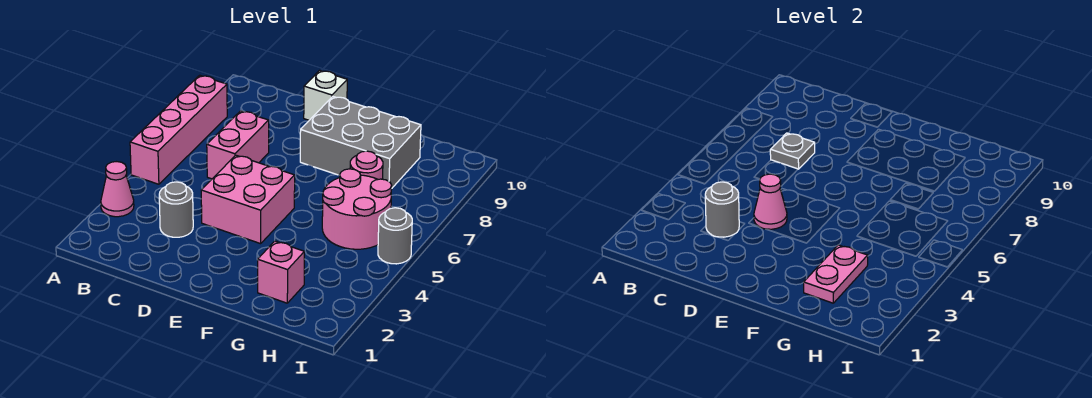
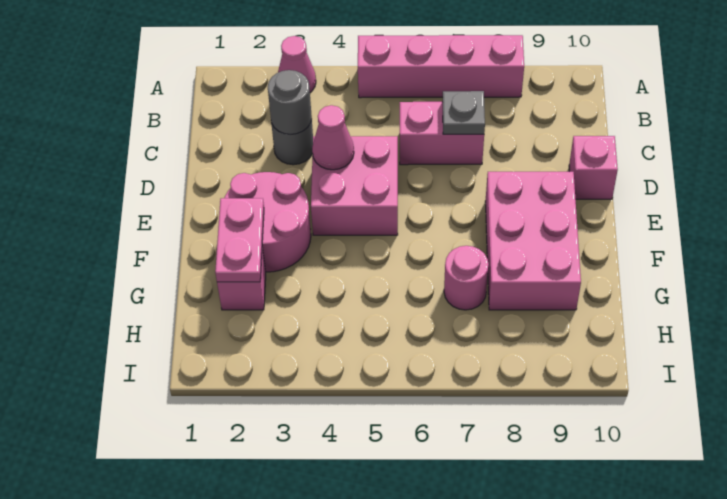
white 1x1 brick [304,71,347,120] -> pink 1x1 brick [569,136,618,199]
grey 2x3 brick [300,97,421,188] -> pink 2x3 brick [485,172,581,310]
pink 1x2 plate [804,245,868,303] -> pink 1x2 plate turned to [215,198,264,282]
pink 2x2 round brick [322,169,392,249] -> pink 2x2 round brick moved to [224,172,311,272]
grey 1x1 round brick [378,208,412,264] -> none

